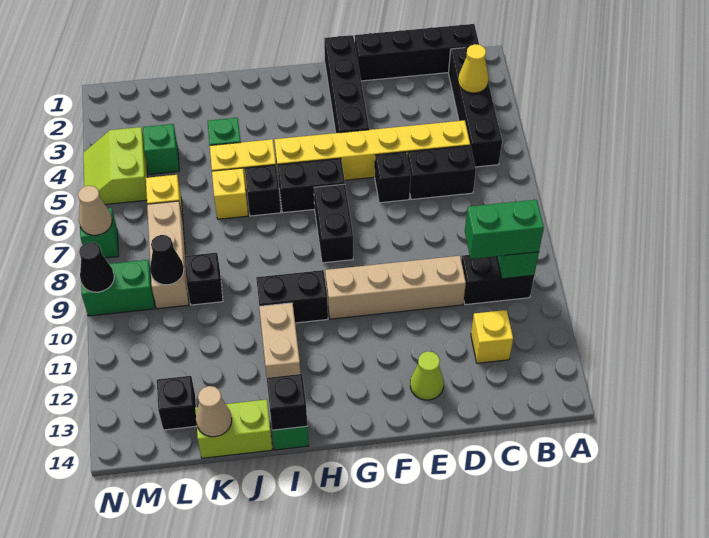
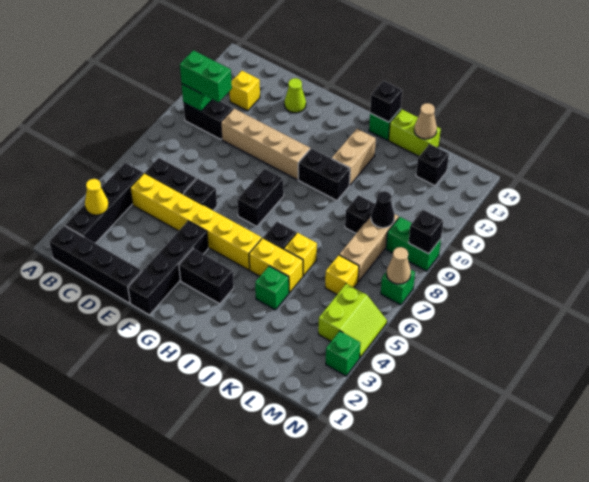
black 1x2 brick [278,158,345,213] -> black 1x2 brick moved to [179,249,234,304]
green 1x1 brick [143,124,179,174] -> green 1x1 brick moved to [326,331,360,376]
black 1x1 cone [79,242,114,292] -> black 1x1 brick [409,210,443,254]

